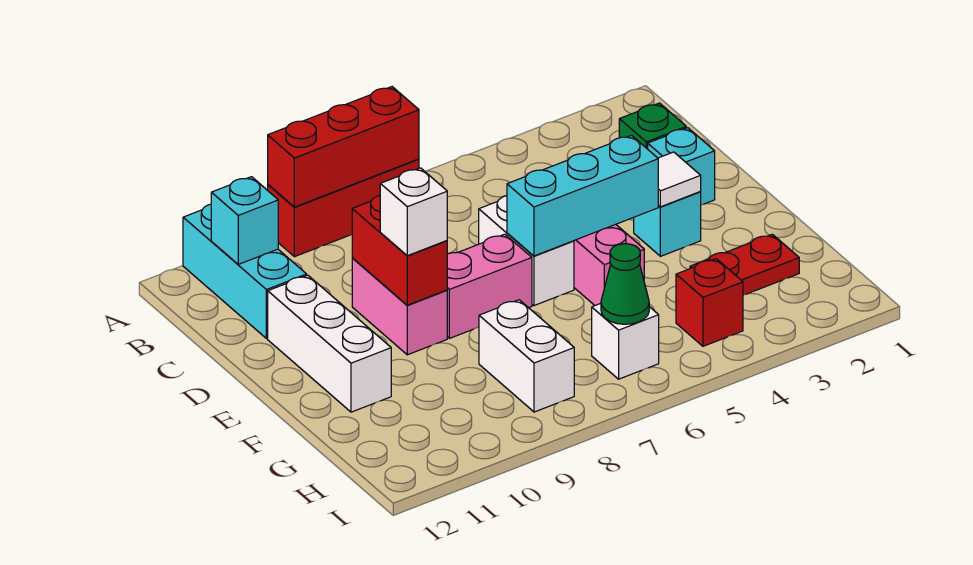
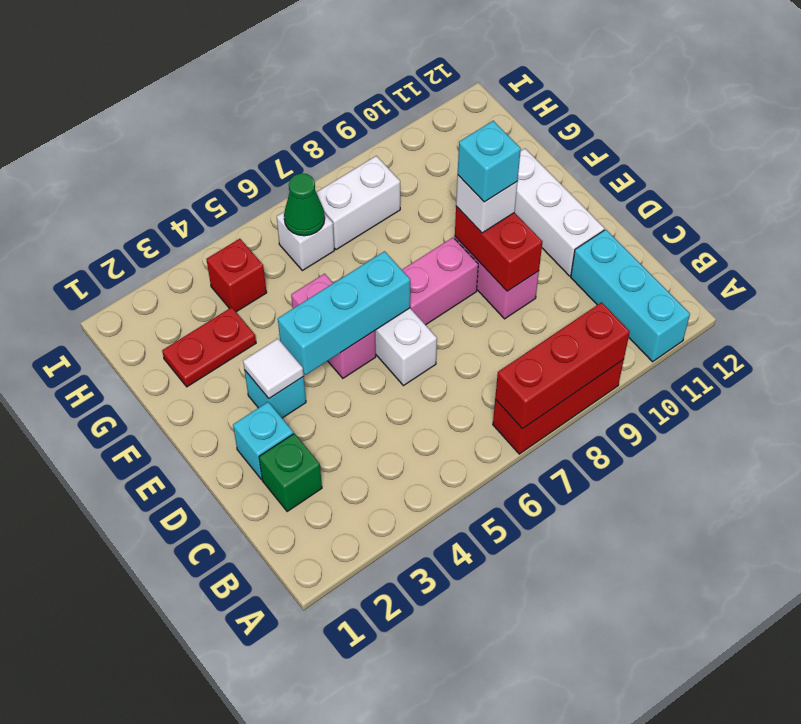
cyan 1x1 brick [211,177,278,264] -> cyan 1x1 brick moved to [458,121,521,202]
white 1x2 brick [479,300,574,412] -> white 1x2 brick turned to [316,156,400,250]

